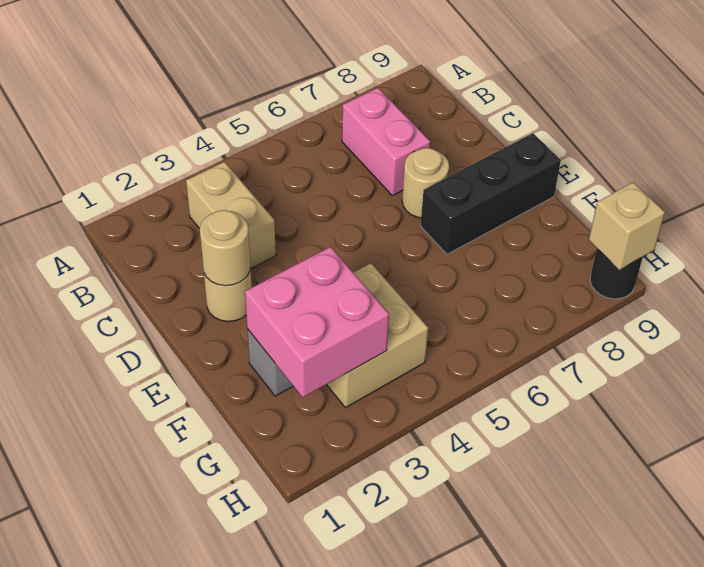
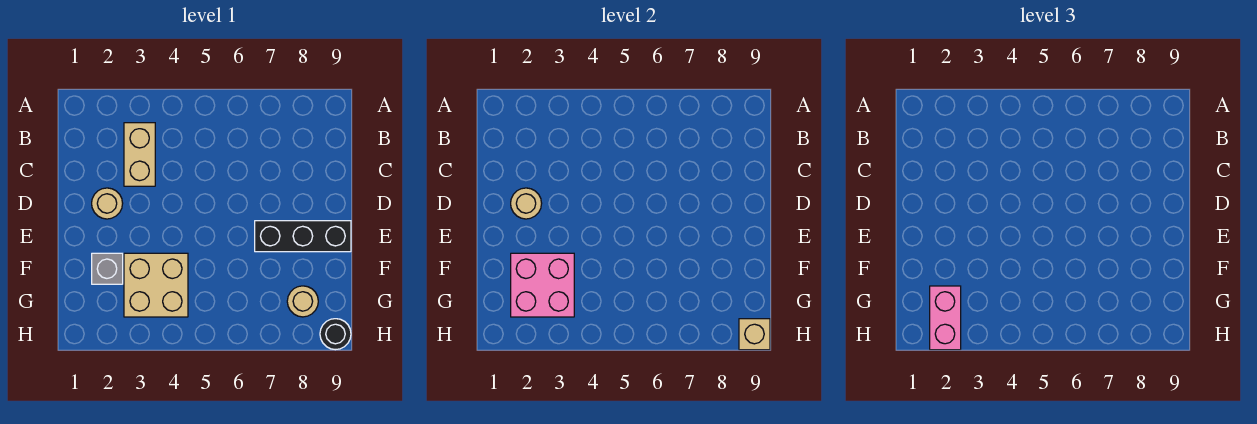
pink 1x2 brick [342,88,430,196] -> pink 1x2 brick moved to [930,286,961,350]
tan 1x1 round brick [402,148,449,218] -> tan 1x1 round brick moved to [287,286,318,317]

